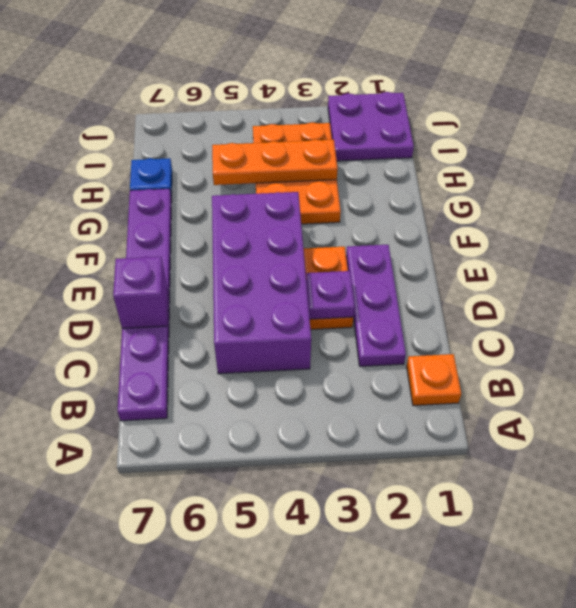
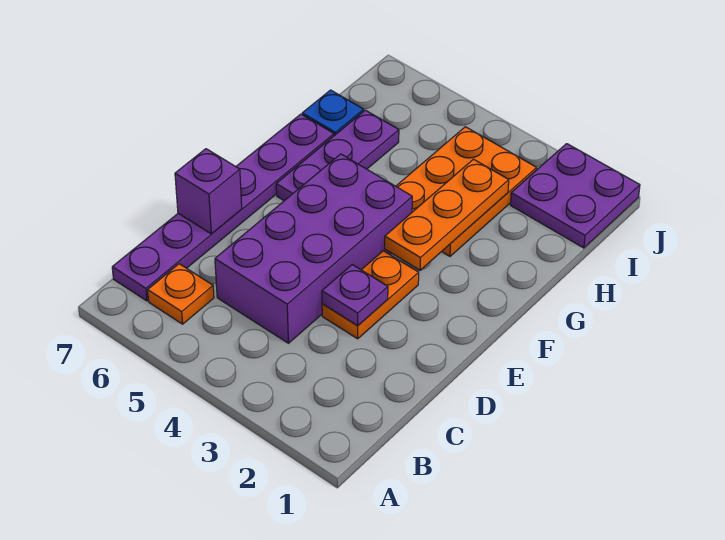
orange 1x1 plate [407,354,461,406] -> orange 1x1 plate moved to [148,264,214,324]
purple 1x3 plate [346,245,406,366] -> purple 1x3 plate moved to [276,110,399,201]
orange 1x3 plate [212,139,338,185] -> orange 1x3 plate turned to [385,159,509,270]

